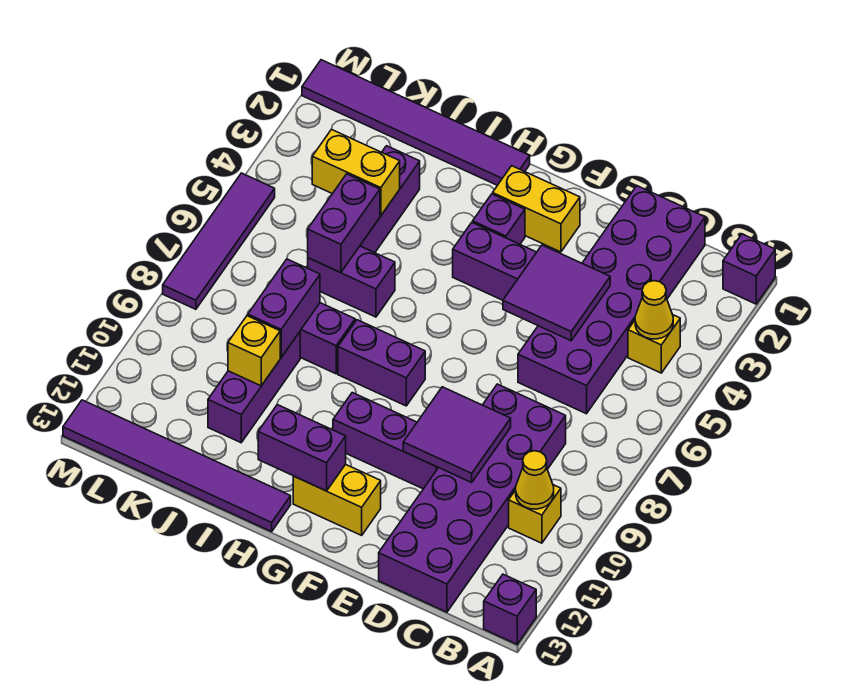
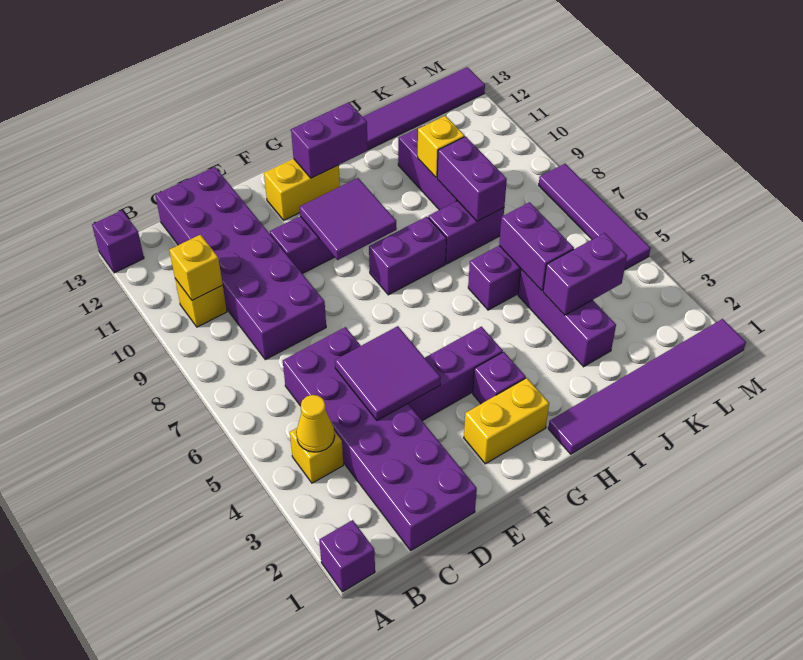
yellow 1x1 cone [516,451,554,509] -> yellow 1x1 brick [169,235,223,300]
purple 2x2 tile [403,387,511,482] -> purple 2x2 tile moved to [300,178,397,260]
yellow 1x2 brick [312,129,400,216] -> purple 1x2 brick [543,233,627,315]

